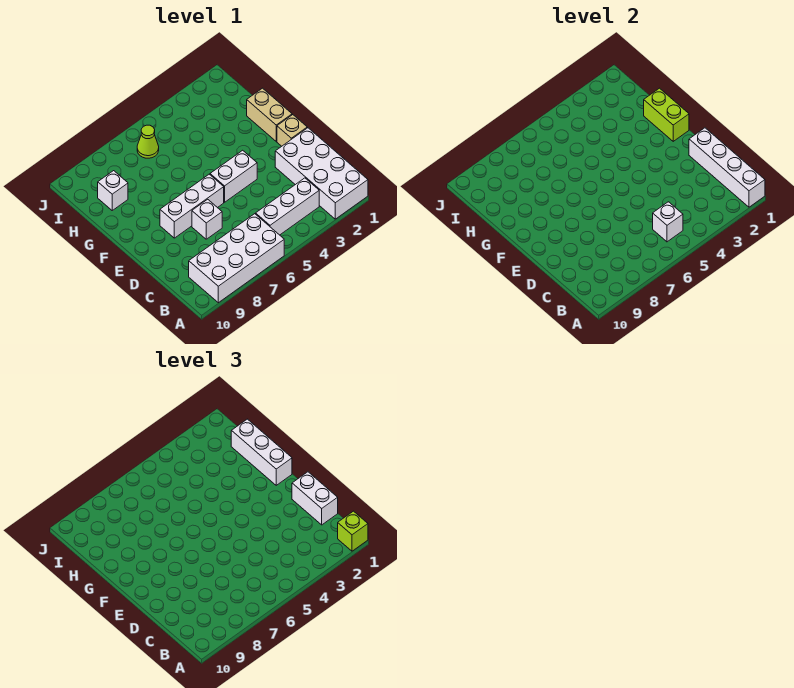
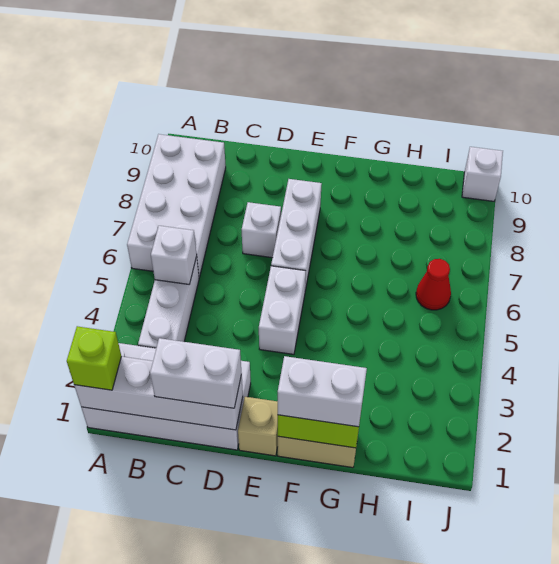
white 1x3 brick [231,419,292,485] -> white 1x2 brick [278,356,367,427]
white 1x1 brick [98,171,128,210] -> white 1x1 brick moved to [462,147,503,201]
lime 1x1 cone [137,125,159,158] -> red 1x1 cone [416,259,451,310]

